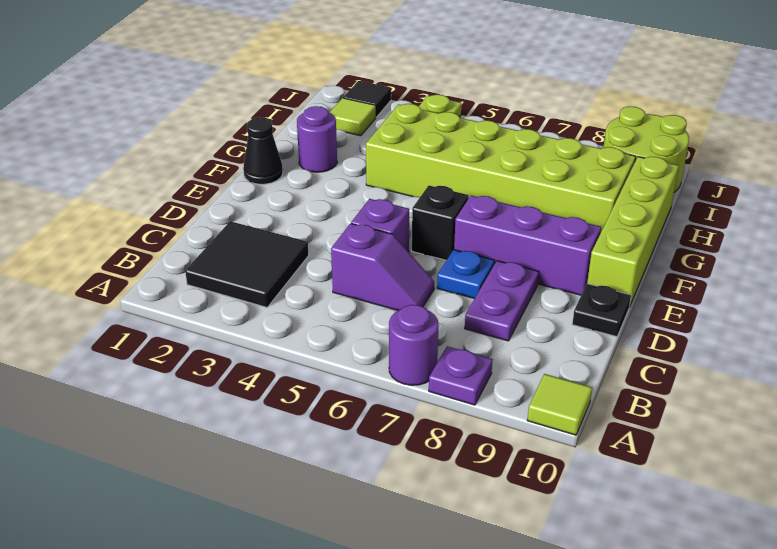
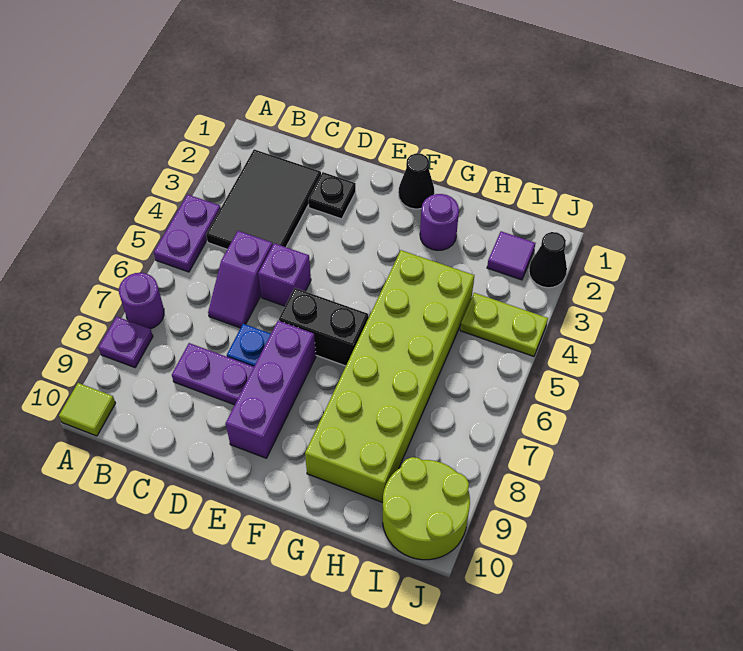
none -> purple 1x2 plate [154,194,221,272]
black 2x2 tile [185,221,309,307] -> black 2x3 tile [206,149,321,249]
black 1x1 plate [572,284,631,337] -> black 1x1 plate moved to [308,172,356,219]
black 1x1 brick [412,185,469,260] -> black 1x2 brick [279,288,369,366]
lime 1x4 brick [587,157,679,307] -> none
lime 1x1 tile [330,98,376,136] -> purple 1x1 tile [487,231,535,280]
black 1x1 tile [343,81,391,117] -> black 1x1 cone [529,232,567,288]

